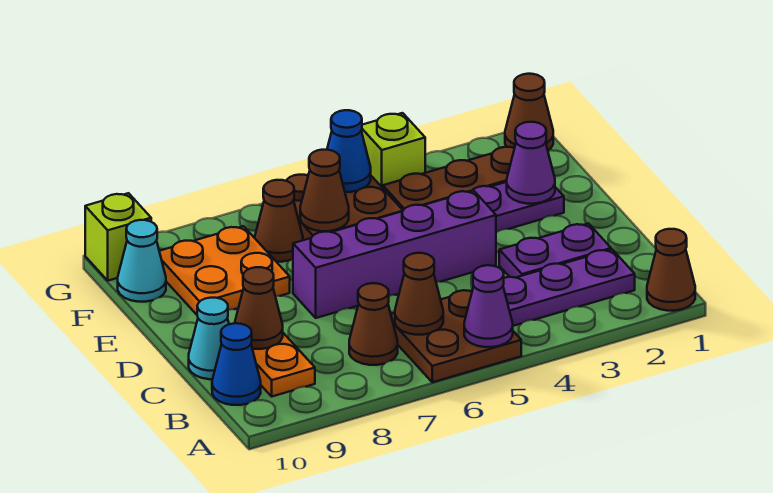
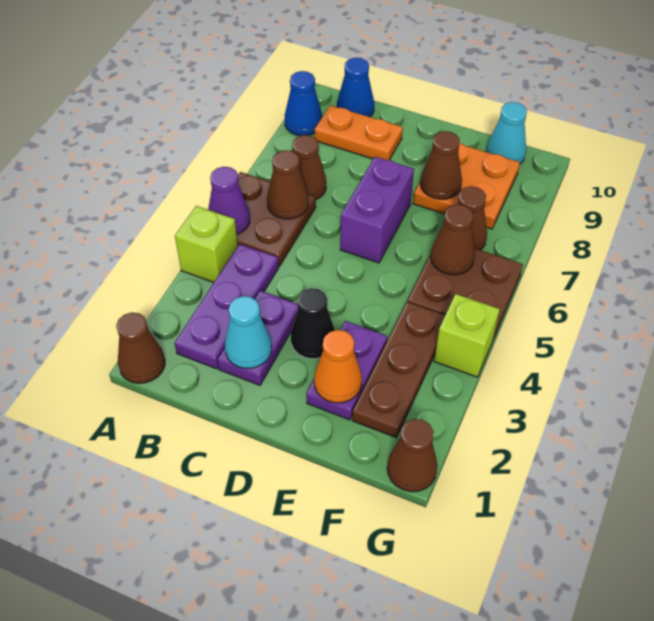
brown 1x1 cone [235,267,283,349] -> brown 1x1 cone moved to [420,131,462,199]
cyan 1x1 cone [189,298,229,379] -> cyan 1x1 cone moved to [225,296,272,369]
none -> black 1x1 cone [291,288,335,359]
purple 1x4 brick [293,191,496,318] -> purple 1x2 brick [340,157,414,263]
purple 1x1 cone [507,122,555,204] -> orange 1x1 cone [314,330,362,403]
blue 1x1 cone [327,110,371,192] -> blue 1x1 cone moved to [285,71,322,136]
lime 1x1 brick [85,193,151,281] -> lime 1x1 brick moved to [175,206,238,282]

